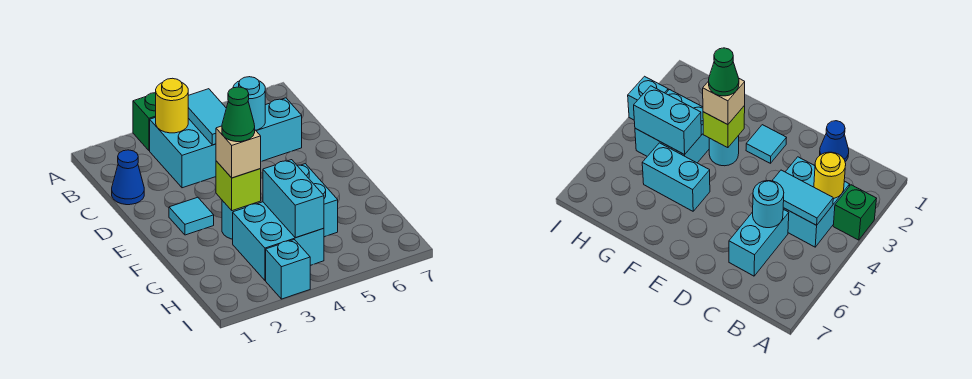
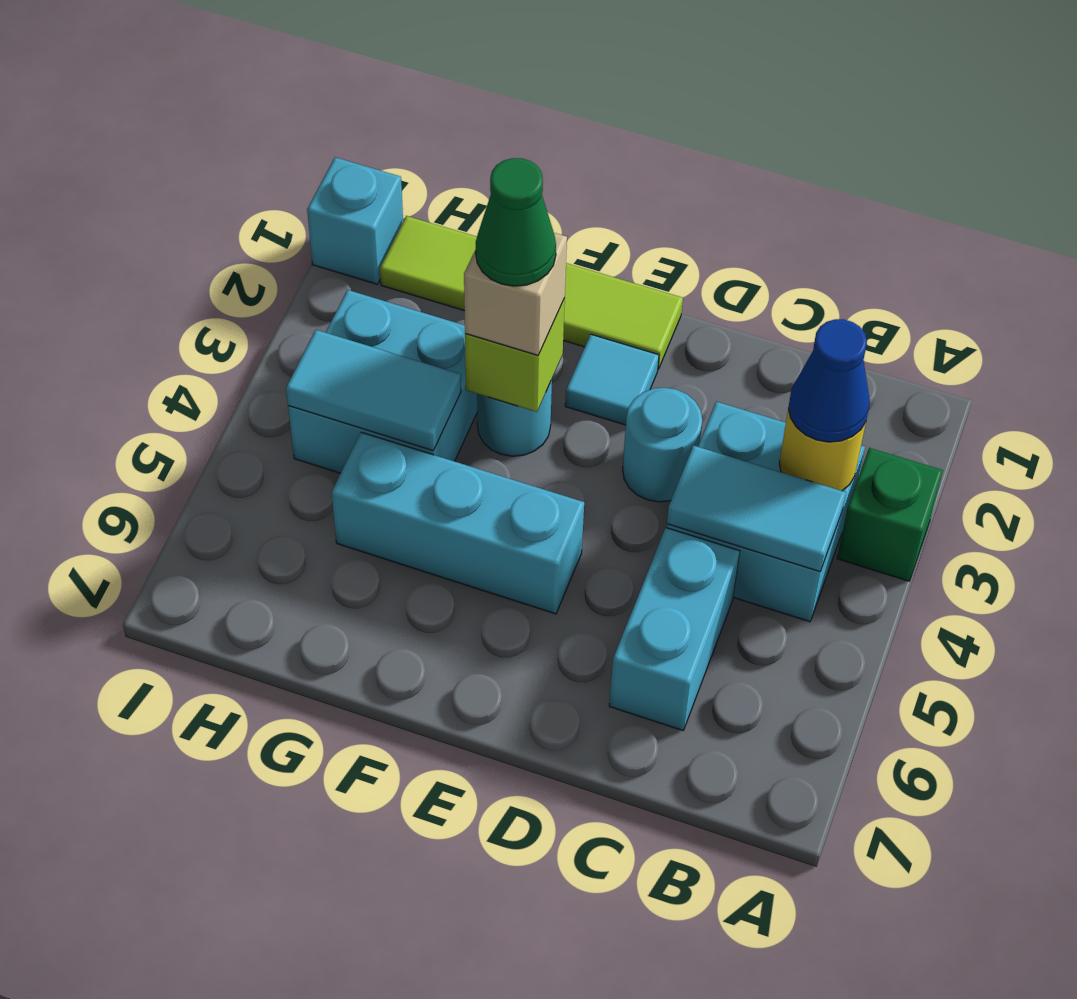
blue 1x1 cone [112,150,144,205] -> blue 1x1 cone moved to [788,319,870,442]
cyan 1x1 round brick [233,77,265,130] -> cyan 1x1 round brick moved to [623,388,702,502]
none -> lime 1x4 tile [380,216,683,369]
cyan 1x2 brick [297,164,338,237] -> cyan 1x3 brick [331,432,584,614]
cyan 1x2 brick [263,160,324,238] -> cyan 1x2 tile [286,330,461,451]
cyan 1x1 brick [266,240,310,299] -> cyan 1x1 brick moved to [307,157,403,284]

